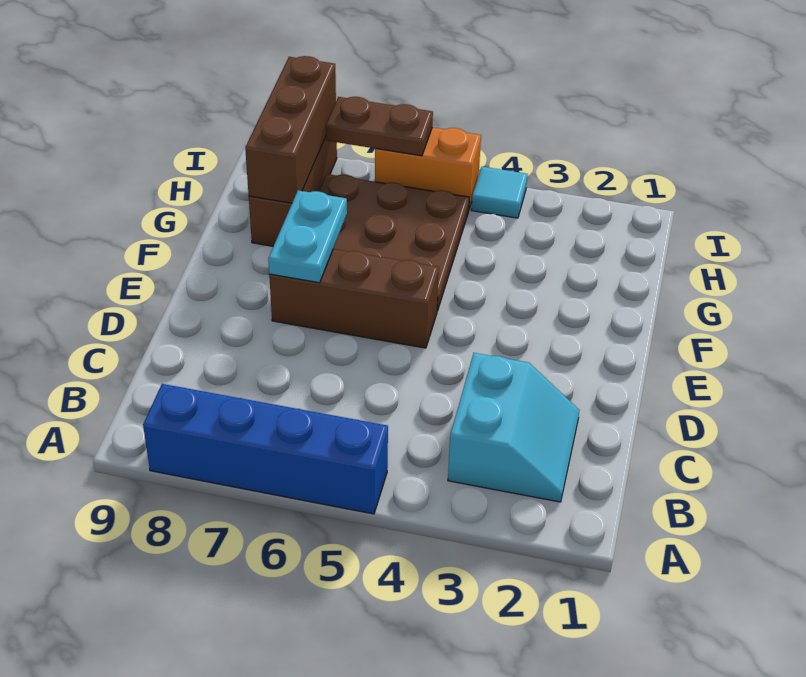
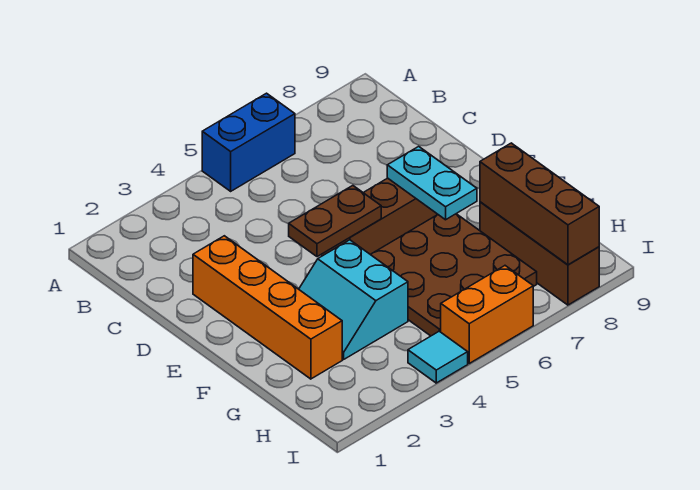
blue 1x4 brick [143,384,388,514] -> blue 1x2 brick [202,93,295,191]
cyan 2x2 slope [448,353,579,502] -> cyan 2x2 slope moved to [299,240,408,359]
none -> orange 1x4 brick [193,236,342,379]
brown 1x2 plate [326,97,433,156] -> brown 1x2 plate moved to [289,186,381,257]

